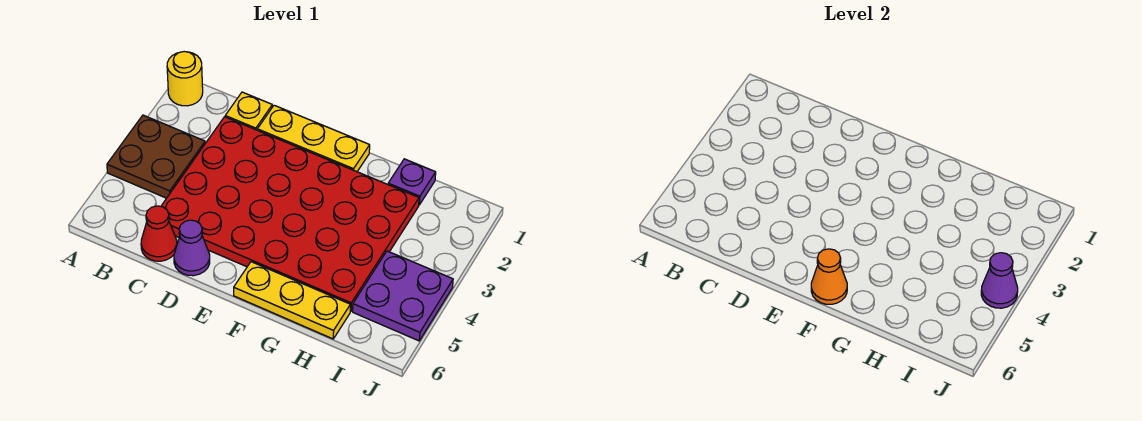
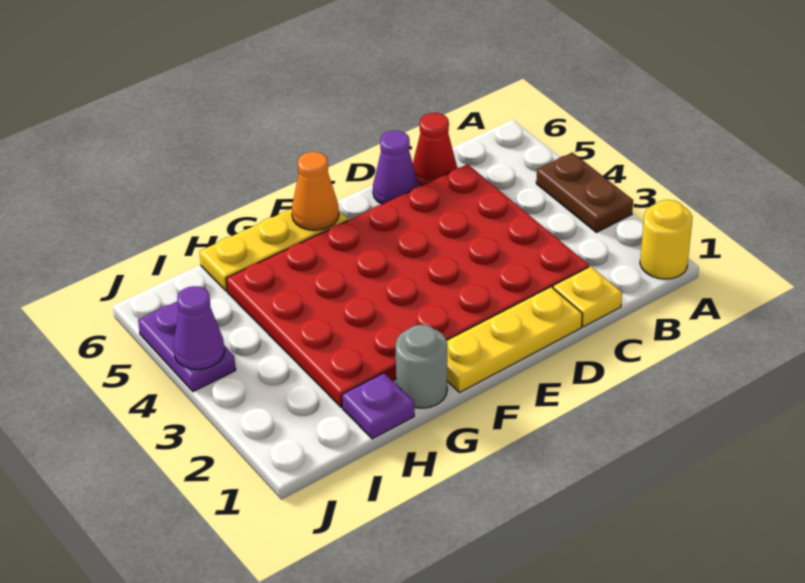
brown 2x2 plate [107,115,205,198] -> brown 1x2 plate [536,152,633,232]
none -> grey 1x1 round brick [396,325,447,408]
purple 2x2 plate [353,251,453,341] -> purple 1x2 plate [138,301,236,392]

